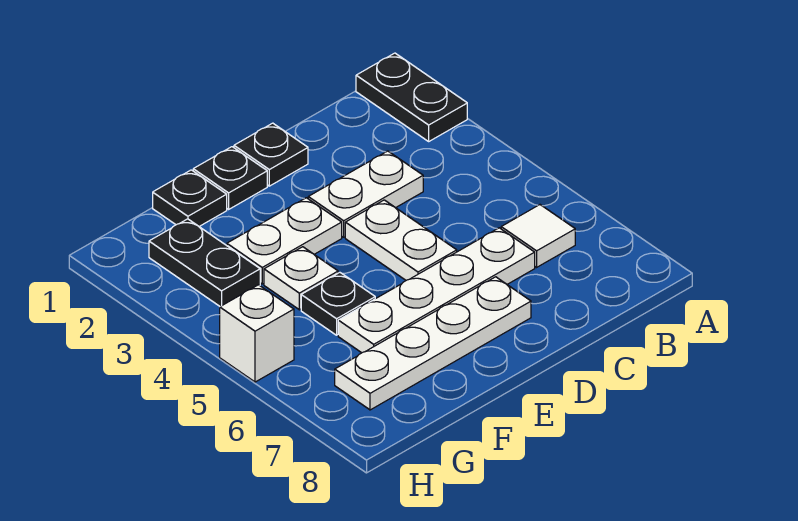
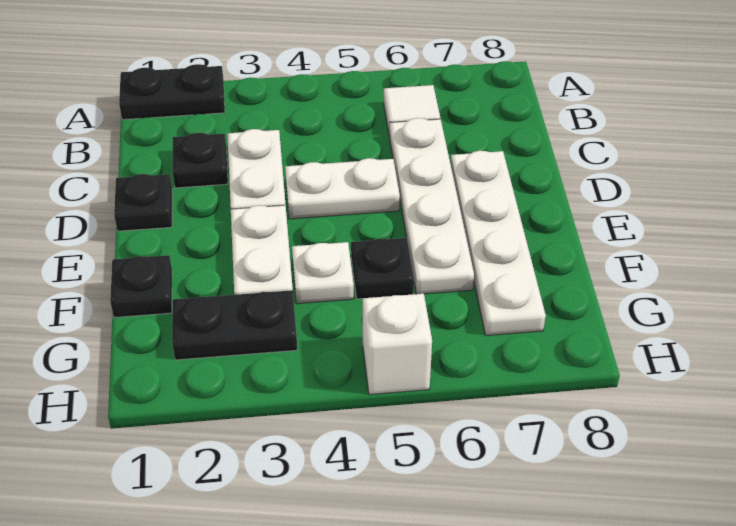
black 1x1 plate [193,147,267,209] -> black 1x1 plate moved to [173,133,228,188]

